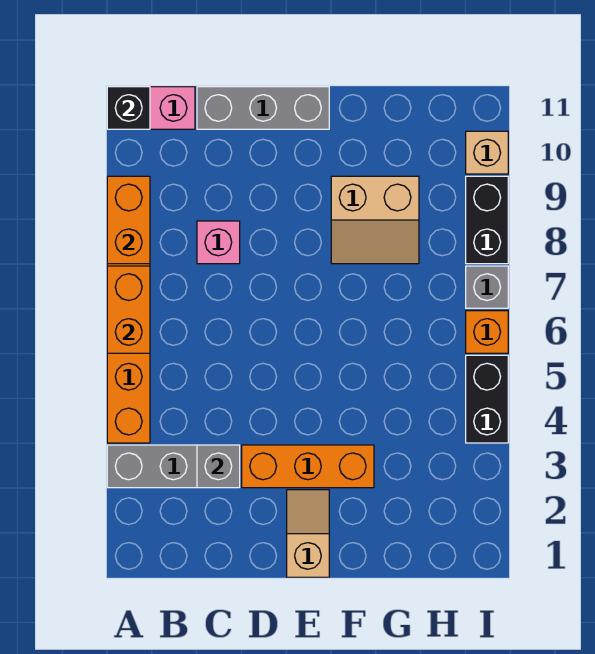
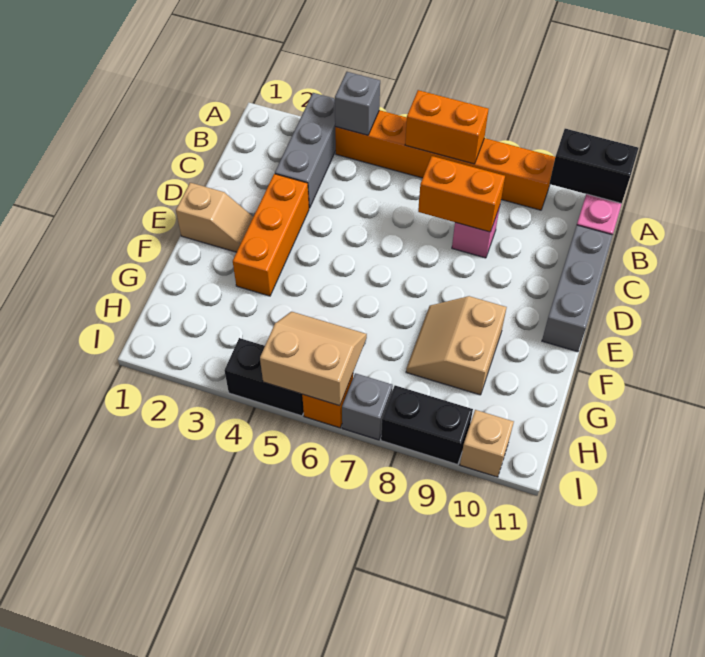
orange 1x2 brick [107,176,150,264] -> orange 1x2 brick moved to [418,156,505,232]
black 1x1 brick [107,87,150,129] -> black 1x2 brick [549,129,638,203]
grey 1x1 brick [197,445,240,488] -> grey 1x1 brick moved to [335,72,380,135]
none -> tan 2x2 slope [260,312,367,406]

